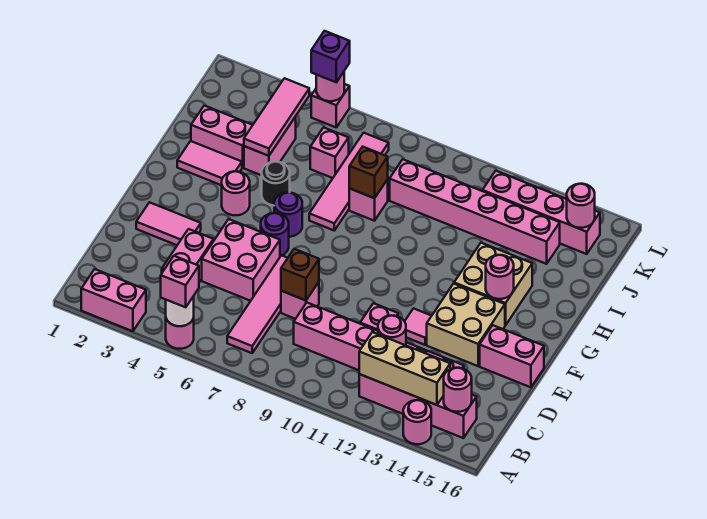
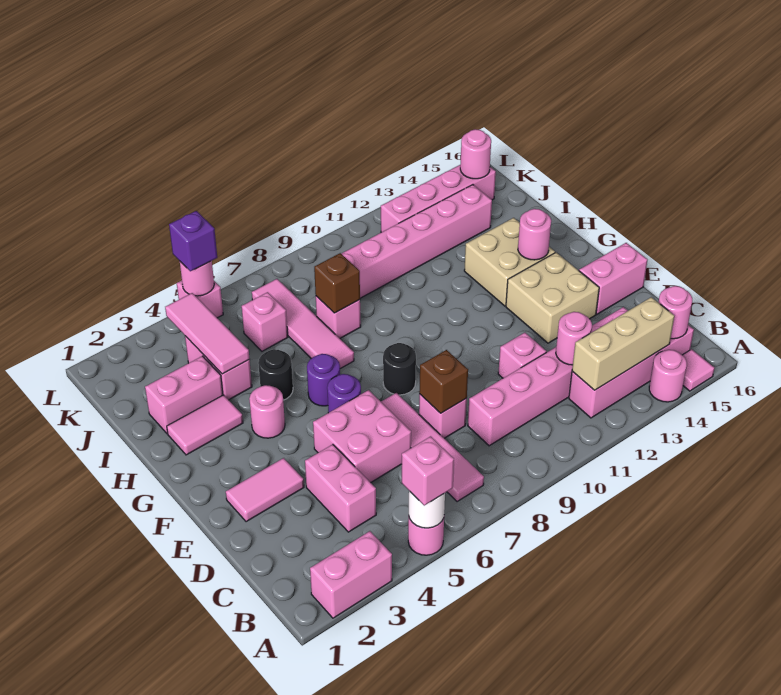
pink 1x1 tile [405,308,431,345] -> pink 1x1 tile moved to [683,349,714,391]
none -> black 1x1 round brick [383,343,416,395]

